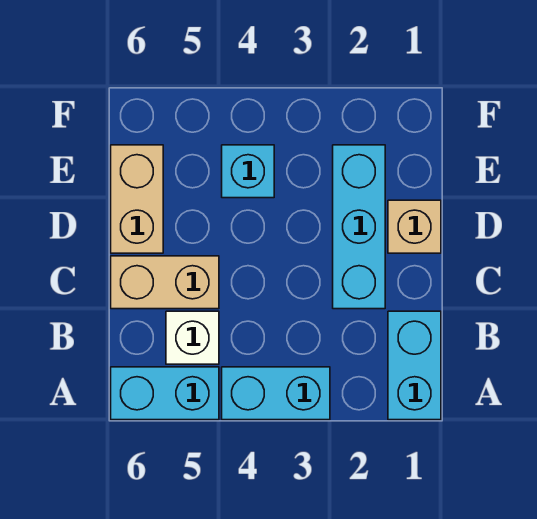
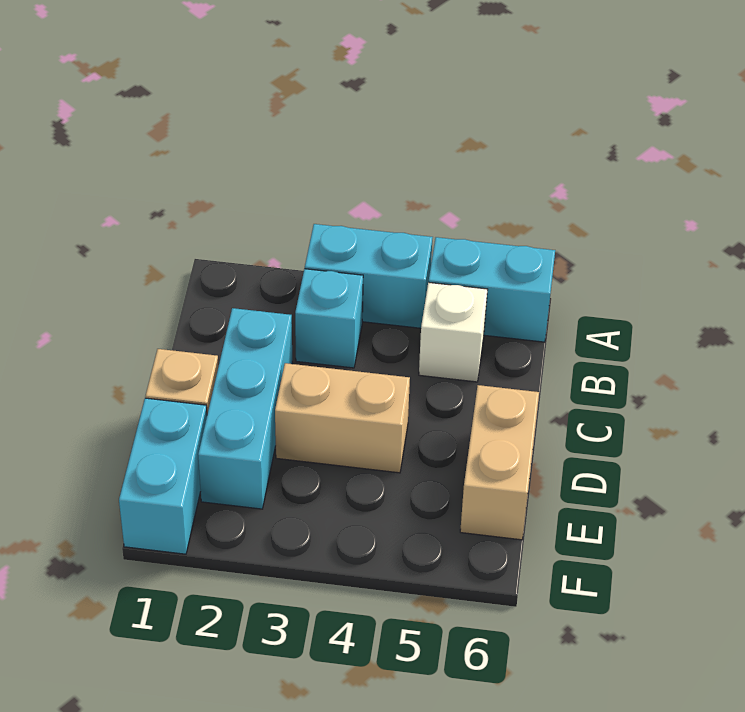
cyan 1x2 brick [388,311,441,420] -> cyan 1x2 brick moved to [119,398,207,554]
tan 1x2 brick [111,256,219,309] -> tan 1x2 brick moved to [275,363,410,473]
cyan 1x1 brick [222,145,274,198] -> cyan 1x1 brick moved to [295,269,363,368]

